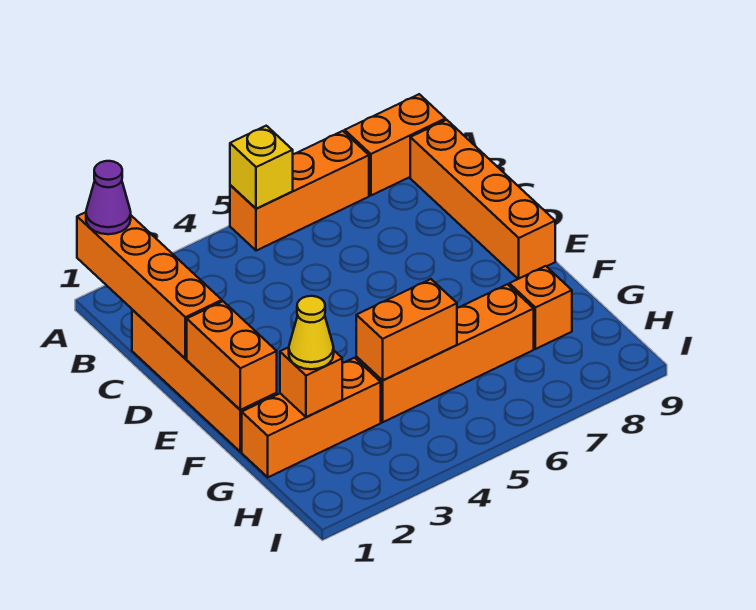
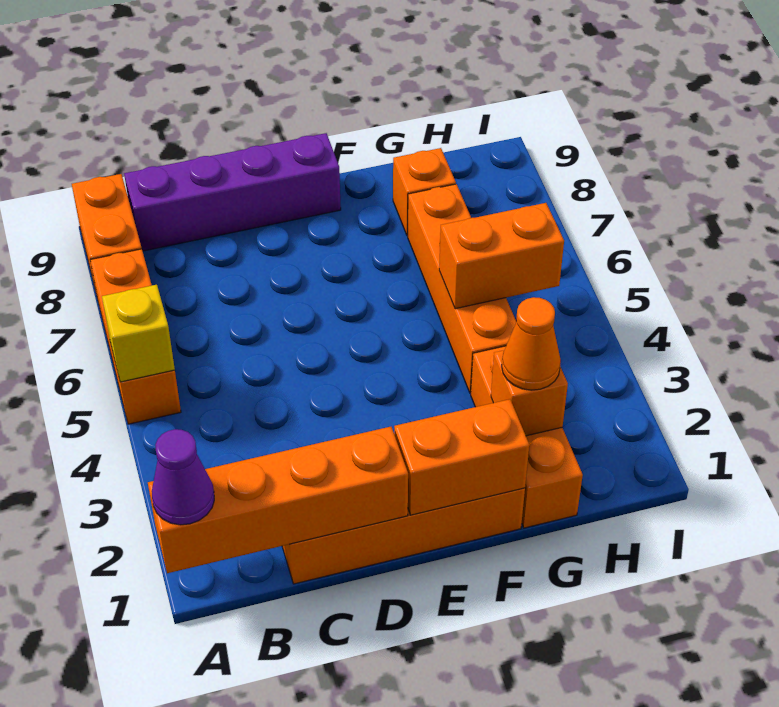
orange 1x4 brick [410,120,555,279] -> purple 1x4 brick [124,133,341,251]
yellow 1x1 cone [289,296,334,369] -> orange 1x1 cone [502,297,561,390]
orange 1x2 brick [356,279,457,380] -> orange 1x2 brick turned to [439,203,564,309]

